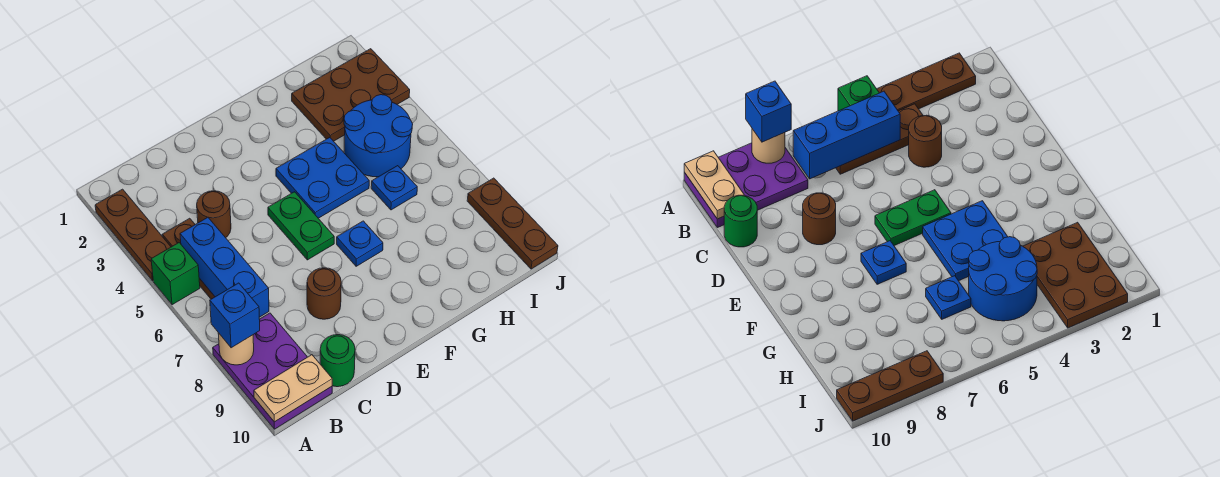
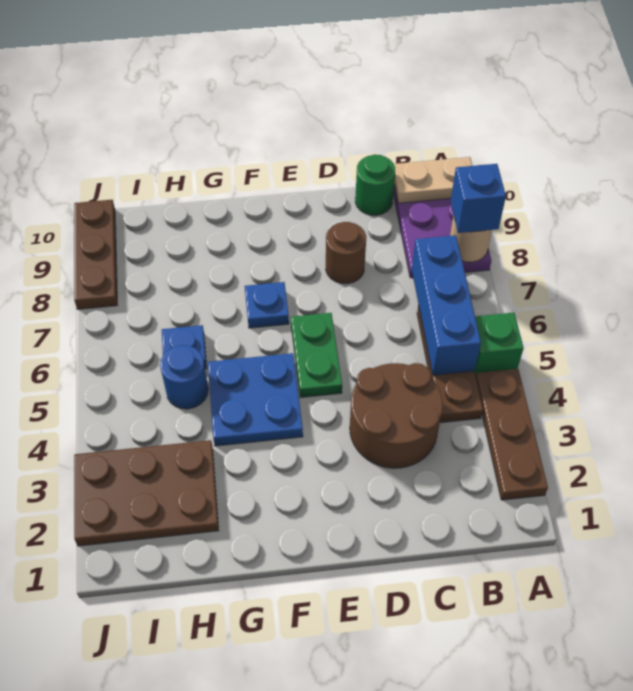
brown 1x1 round brick [197,191,231,238] -> brown 2x2 round brick [350,363,443,468]
blue 2x2 round brick [344,95,413,177] -> blue 1x1 round brick [160,345,208,409]

